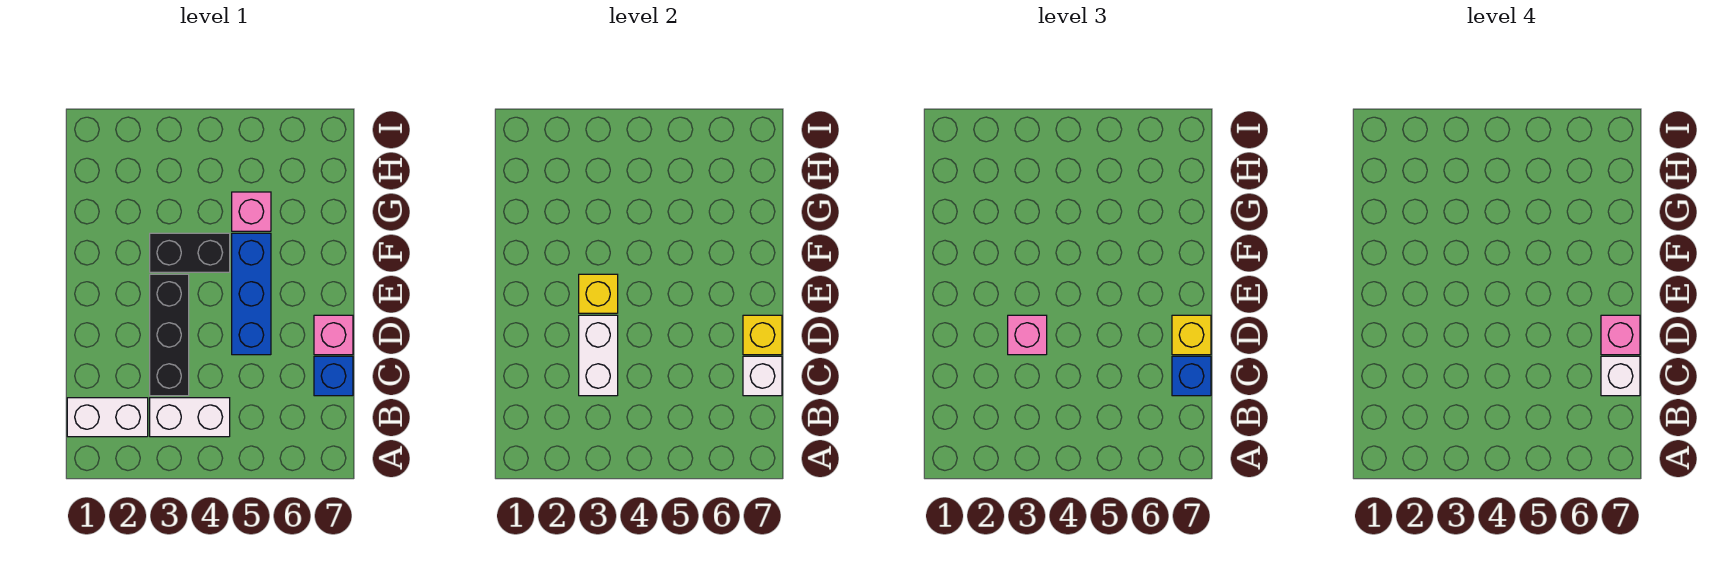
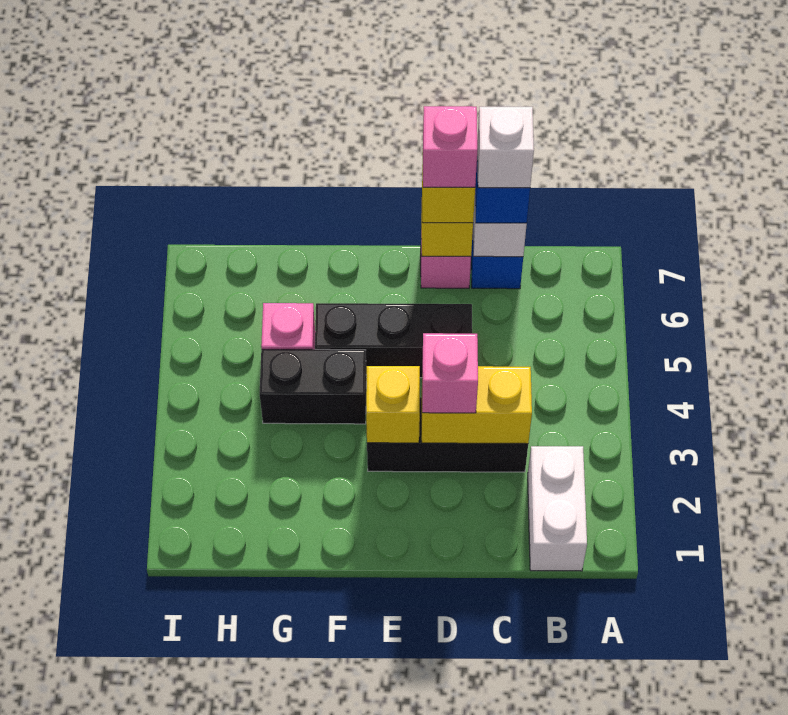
white 1x2 brick [150,398,230,437] -> none
white 1x2 brick [579,315,618,396] -> yellow 1x2 brick [422,366,532,444]
blue 1x3 brick [232,233,271,355] -> black 1x3 brick [315,303,472,378]
black 1x2 brick [150,233,230,272] -> black 1x2 brick turned to [260,349,366,424]

